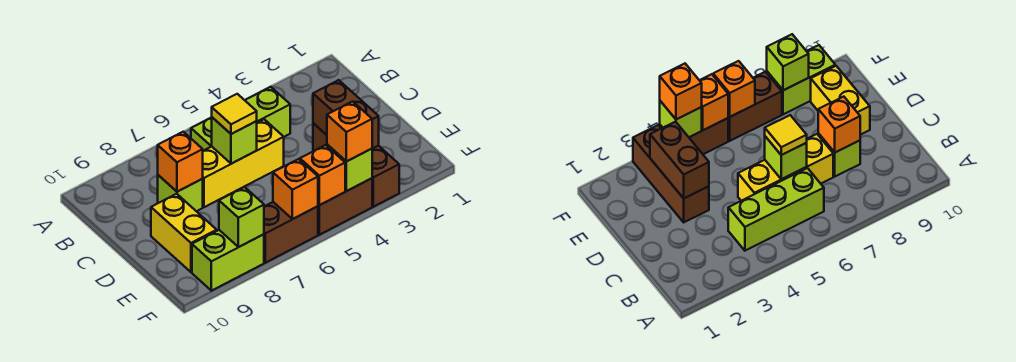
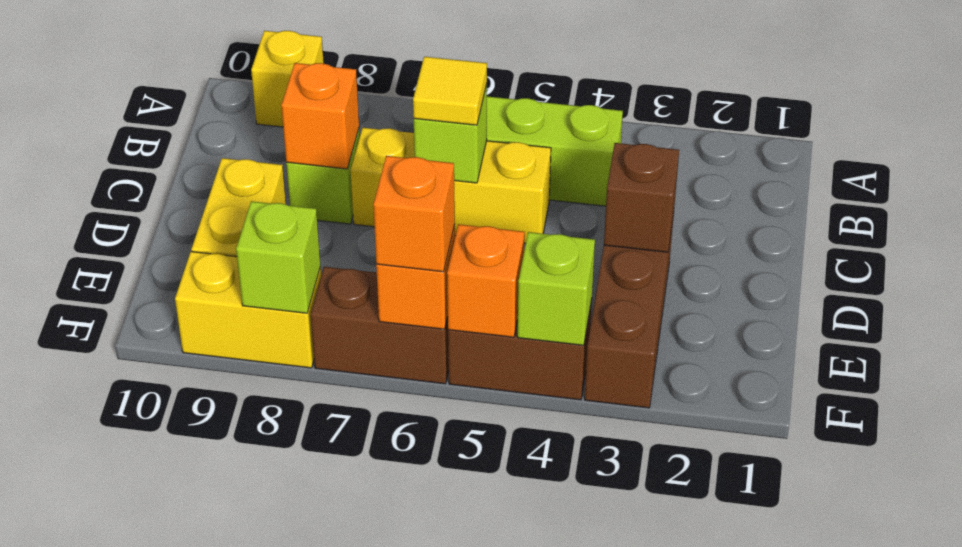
none -> yellow 1x1 brick [251,31,324,127]
brown 1x2 brick [313,80,379,149] -> brown 1x1 brick [604,143,679,252]
orange 1x1 brick [327,101,372,162] -> orange 1x1 brick moved to [373,156,455,272]
lime 1x2 brick [192,230,264,291] -> yellow 1x2 brick [175,252,321,368]

